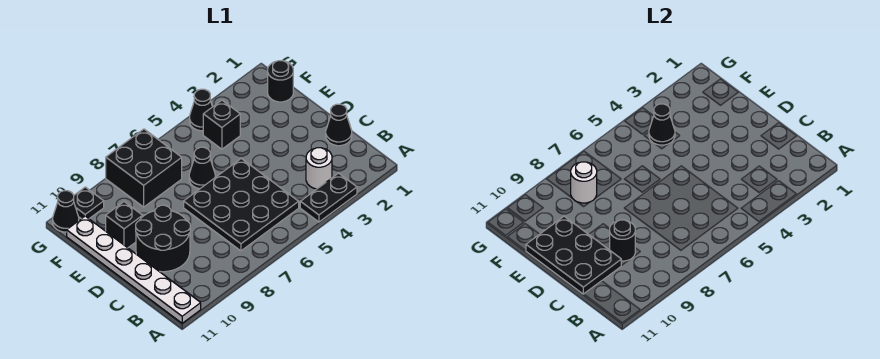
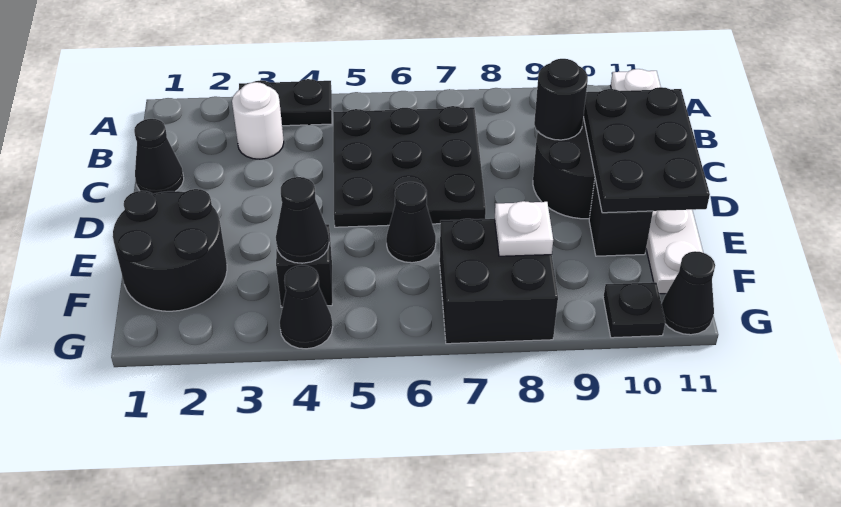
black 1x1 round brick [268,61,293,102] -> black 2x2 round brick [113,189,227,311]
white 1x1 round brick [571,162,597,203] -> white 1x1 plate [495,201,553,256]

